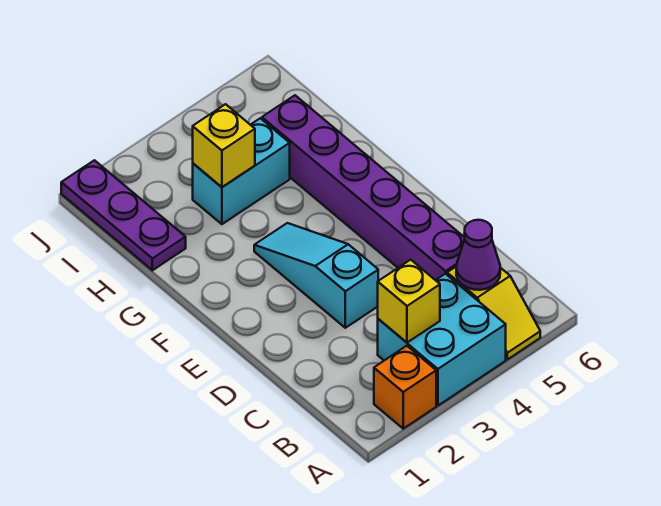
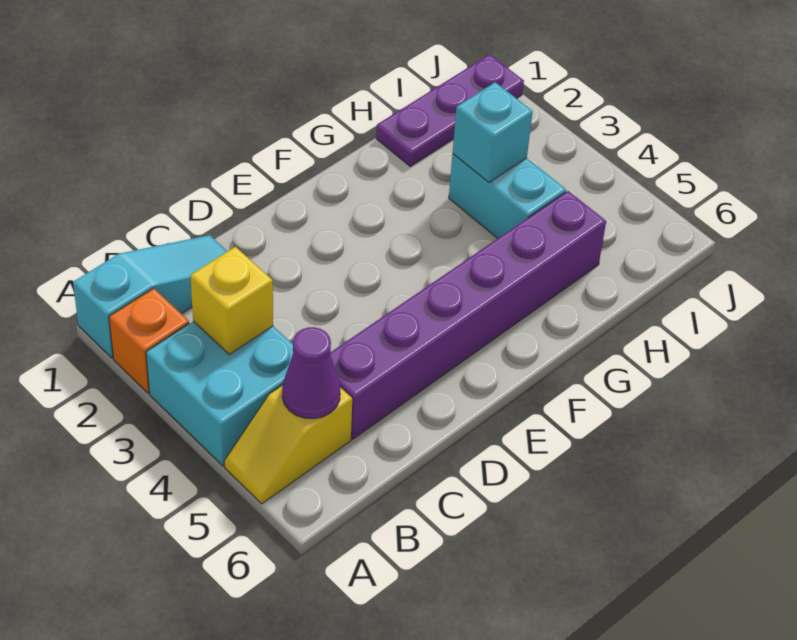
cyan 1x3 slope [254,223,378,328] -> cyan 1x3 slope moved to [73,235,228,358]
yellow 1x1 brick [193,104,255,187] -> cyan 1x1 brick [453,82,533,182]

